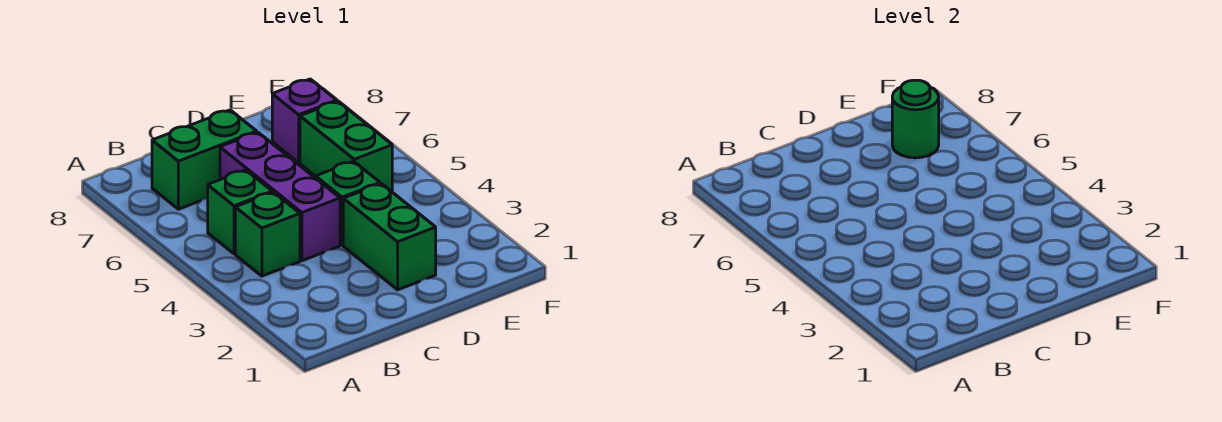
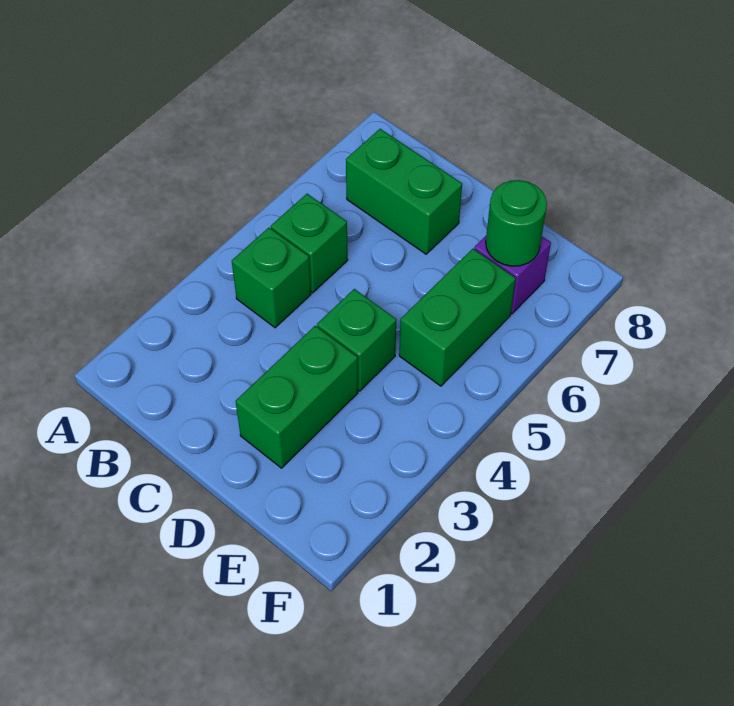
purple 1x3 brick [220,132,340,261] -> none

